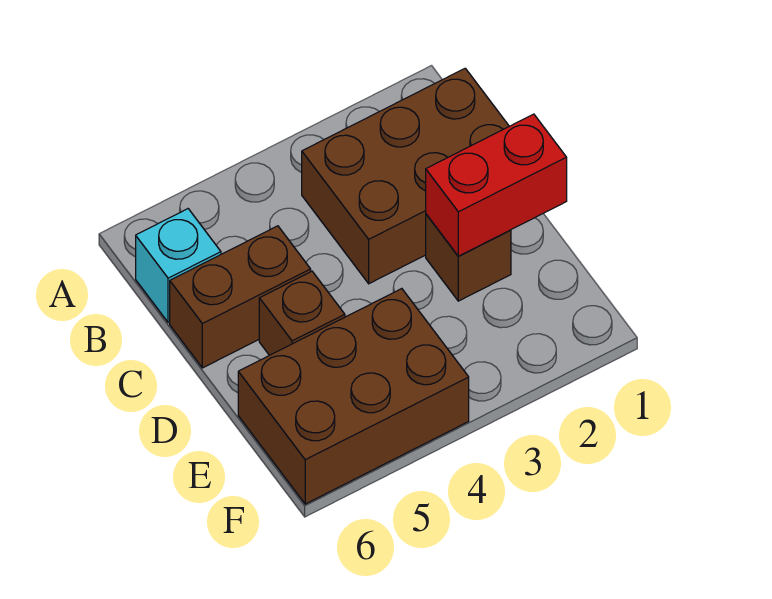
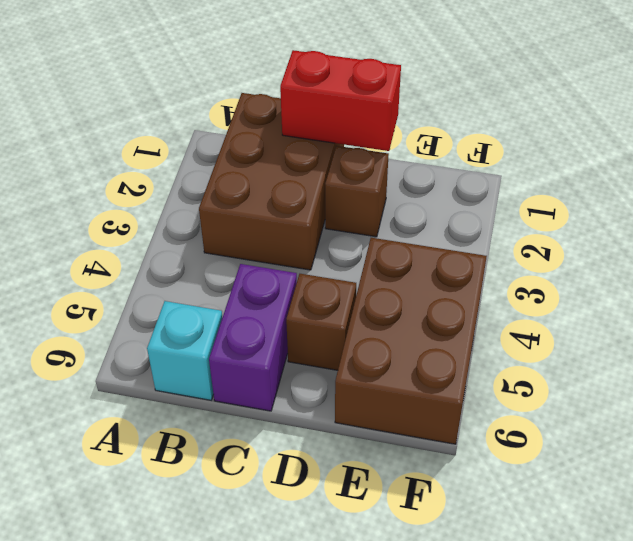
brown 1x2 brick [170,226,311,368] -> purple 1x2 brick [209,264,297,411]
red 1x2 brick [426,114,567,256] -> red 1x2 brick turned to [280,50,401,151]

